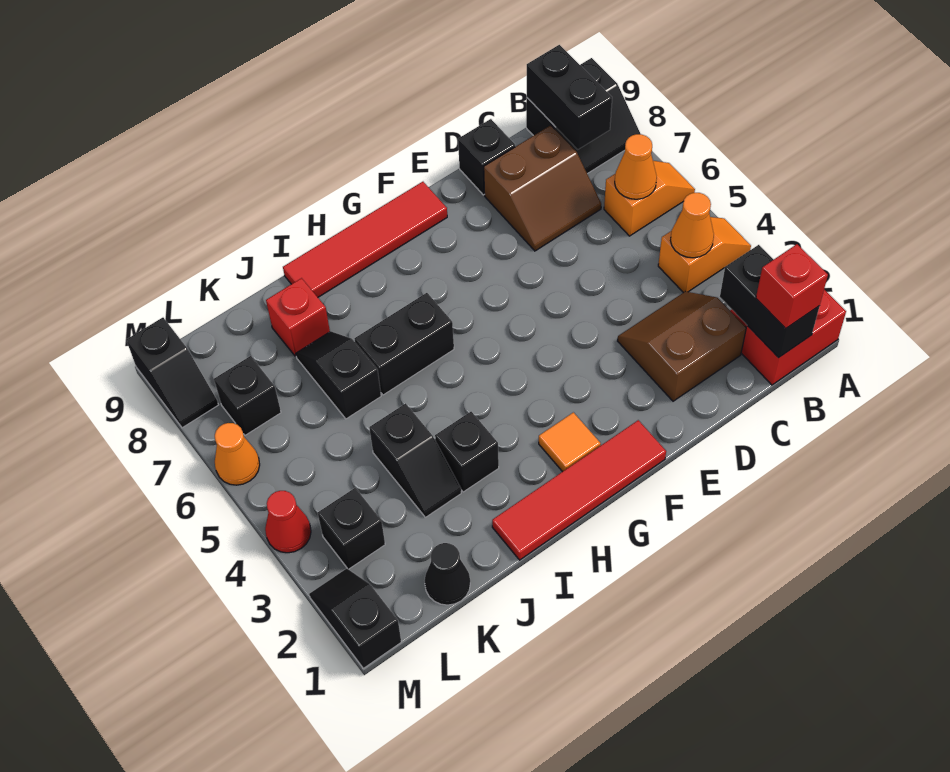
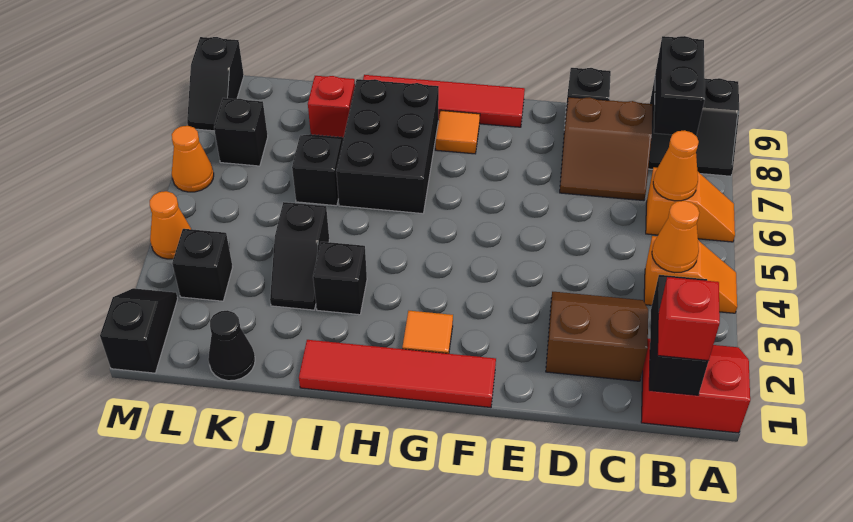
none -> orange 1x1 tile [436,111,480,154]
black 1x2 brick [355,293,454,395] -> black 2x3 brick [336,79,439,214]
red 1x1 cone [265,491,311,553] -> orange 1x1 cone [150,191,191,259]

